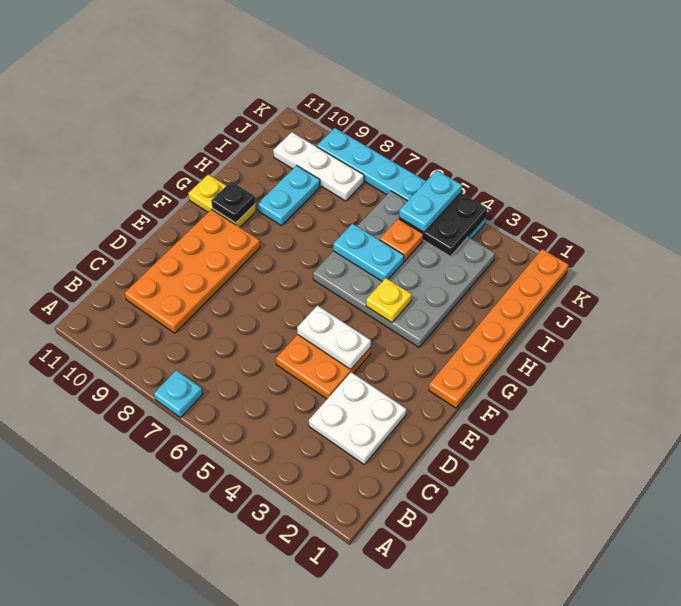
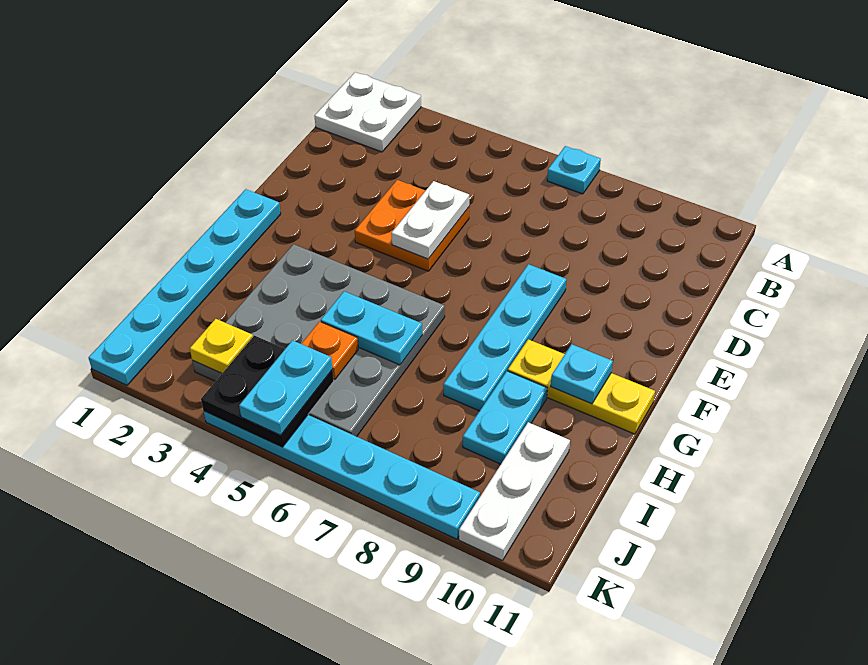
white 2x2 plate [309,372,406,464] -> white 2x2 plate moved to [315,72,421,152]
orange 2x4 plate [125,209,260,333] -> none
white 1x2 plate [297,306,371,369] -> white 1x2 plate turned to [391,181,469,259]
none -> cyan 1x4 plate [443,264,566,411]
orange 1x6 plate [429,249,569,408] -> cyan 1x6 plate [89,189,281,385]
yellow 1x1 plate [366,278,412,323] -> yellow 1x1 plate moved to [190,319,253,373]
yellow 1x2 plate [188,174,256,227] -> yellow 1x3 plate [508,339,655,434]
black 1x1 plate [211,181,255,223] -> cyan 1x1 plate [551,344,613,404]
white 1x3 plate [273,132,364,201] -> white 1x3 plate turned to [459,422,570,561]

